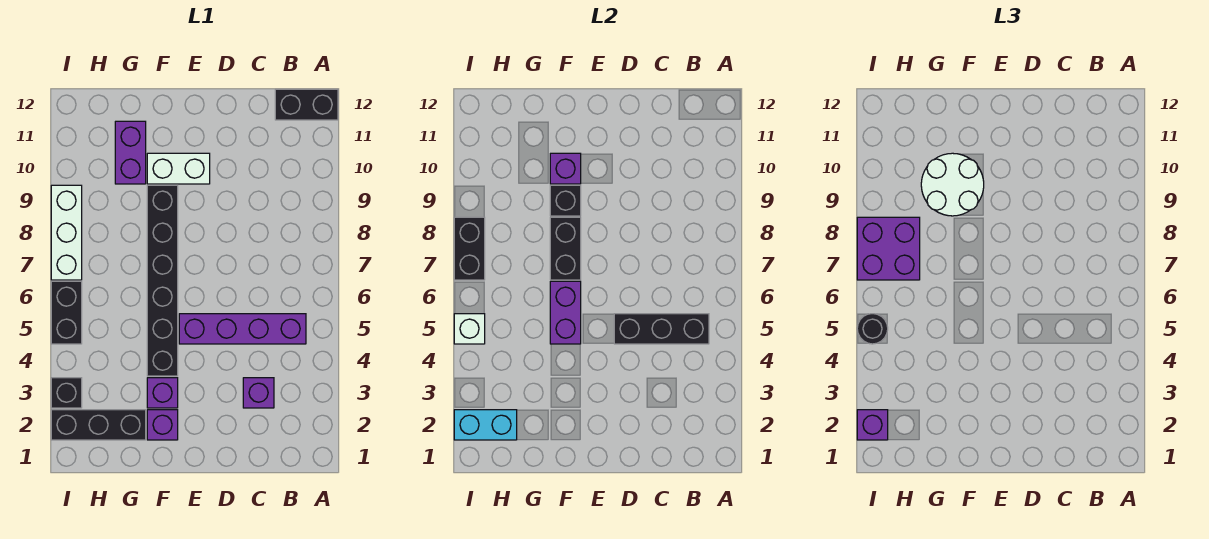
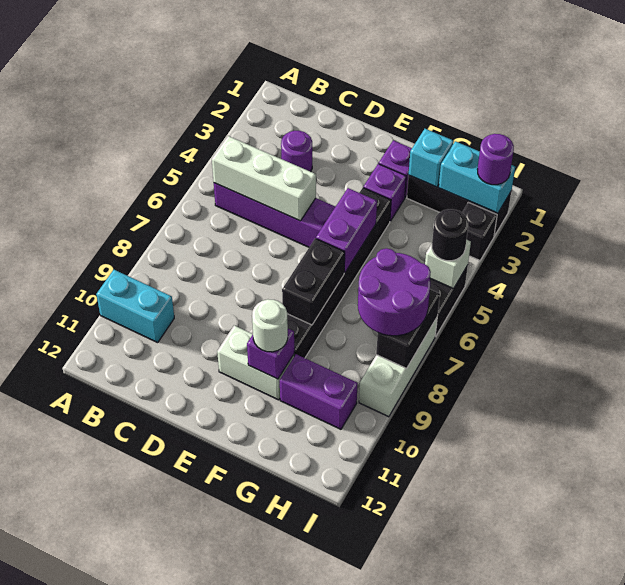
none -> cyan 1x2 brick [96,270,174,343]
black 1x2 brick [275,89,338,120] -> none
black 1x3 brick [614,314,709,344] -> white 1x3 brick [212,136,316,221]
purple 1x1 brick [243,378,274,408] -> purple 1x1 round brick [281,131,312,172]
black 1x1 brick [550,185,581,216] -> none
white 2x2 round brick [921,153,984,216] -> white 1x1 round brick [252,299,288,352]
none -> cyan 1x1 brick [409,129,454,187]
purple 1x2 brick [115,121,146,184] -> purple 1x2 brick turned to [280,354,358,429]
purple 2x2 brick [857,217,920,280] -> purple 2x2 round brick [358,248,431,336]
purple 1x1 brick [857,410,888,440] -> purple 1x1 round brick [477,134,514,185]

